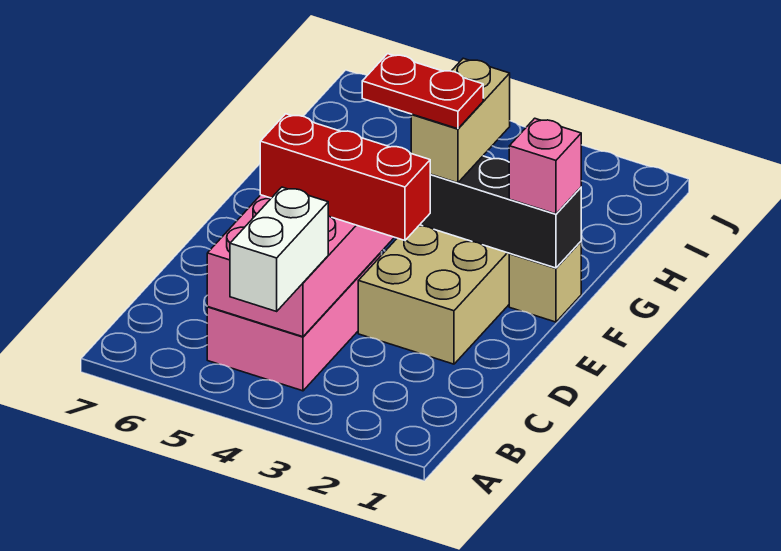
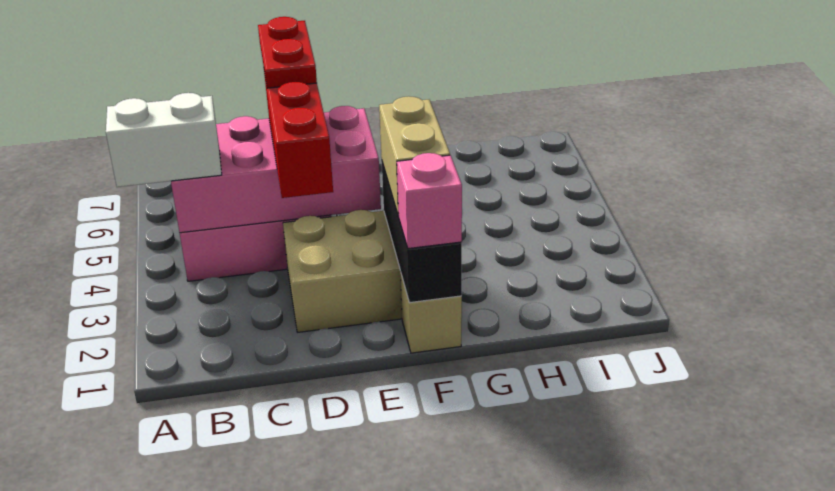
tan 1x2 brick [411,58,510,183] -> tan 1x2 brick turned to [379,96,450,216]
red 1x2 plate [362,54,483,129] -> red 1x2 plate moved to [258,17,317,88]

